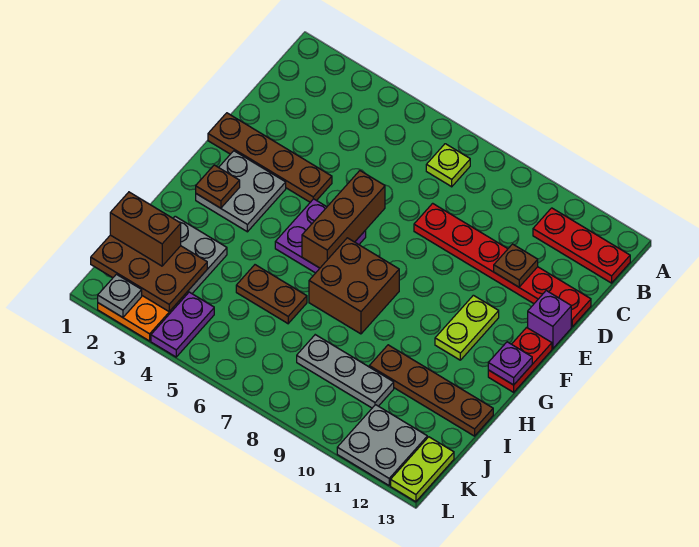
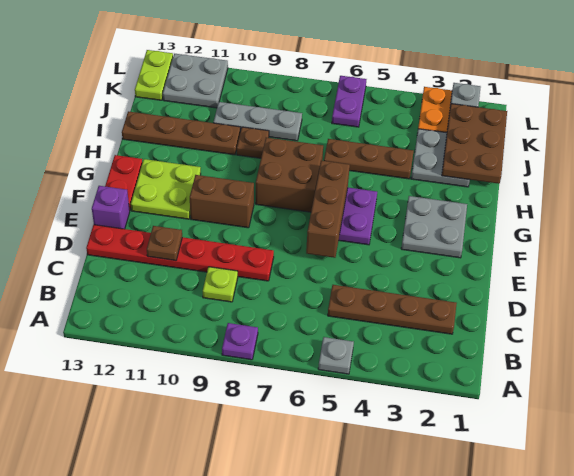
none -> grey 1x1 plate [318,337,354,374]
lime 1x1 plate [426,144,470,187] -> lime 1x1 plate moved to [203,267,238,302]
red 1x3 plate [533,208,630,283] -> none
brown 1x4 plate [208,113,332,202] -> brown 1x4 plate moved to [328,285,457,334]
lime 1x2 plate [435,295,499,360] -> lime 2x2 plate [131,159,201,219]
brown 1x1 plate [196,165,240,208] -> brown 1x1 plate moved to [237,127,269,158]
purple 1x1 plate [488,342,532,385] -> purple 1x1 plate moved to [222,323,258,360]
brown 1x2 plate [236,265,307,324] -> brown 1x3 plate [324,139,414,179]
brown 2x3 plate [91,235,207,312] -> brown 2x3 plate turned to [442,104,507,184]
brown 1x2 brick [110,192,181,266] -> brown 1x2 brick moved to [190,175,254,228]
purple 1x2 plate [151,292,214,357] -> purple 1x2 plate moved to [332,76,366,127]

